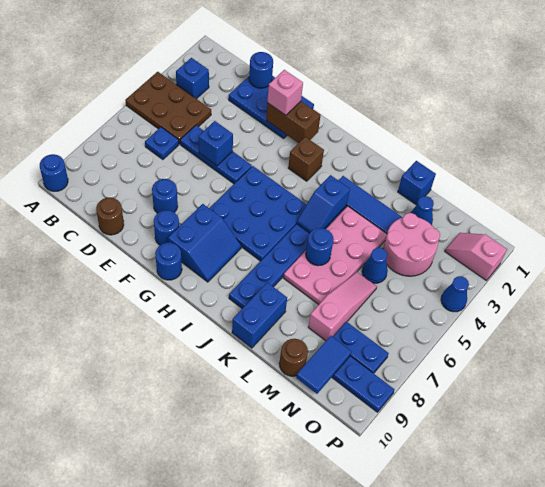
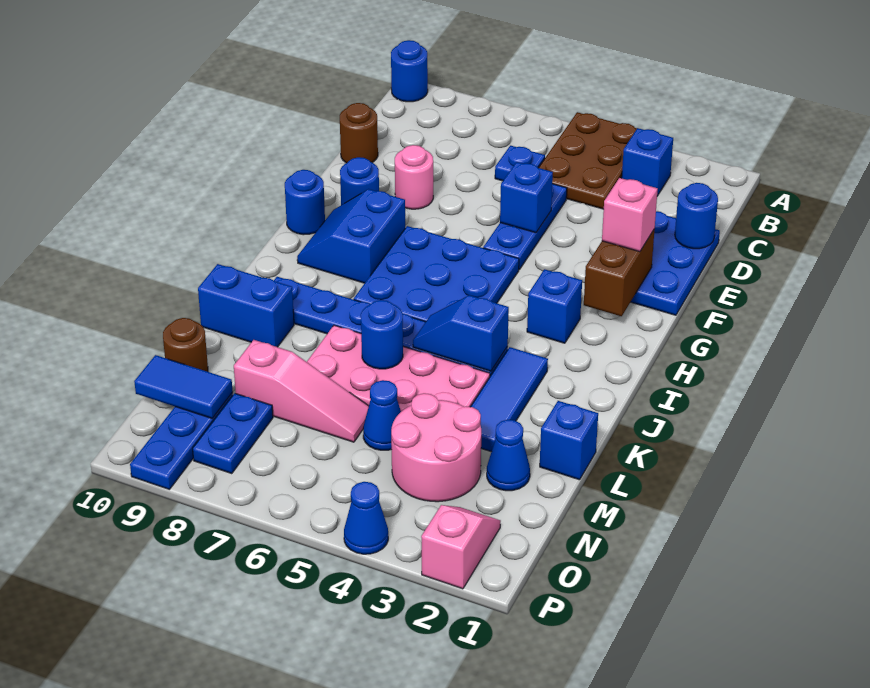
blue 1x1 round brick [152,179,178,213] -> pink 1x1 round brick [395,145,433,209]
blue 2x2 slope [168,204,241,282] -> blue 2x2 slope turned to [297,189,405,283]
brown 1x1 brick [288,137,324,181] -> blue 1x1 brick [527,269,582,343]

